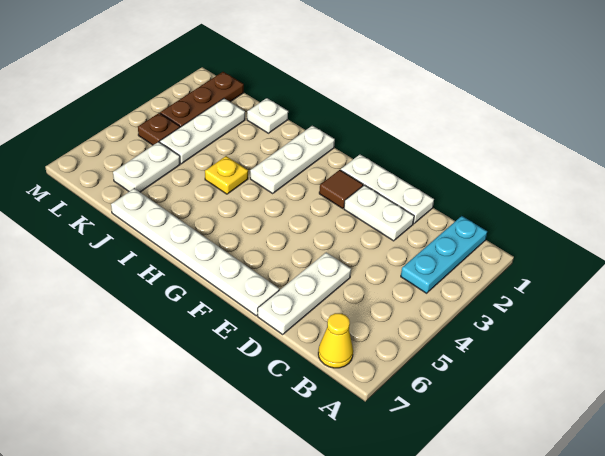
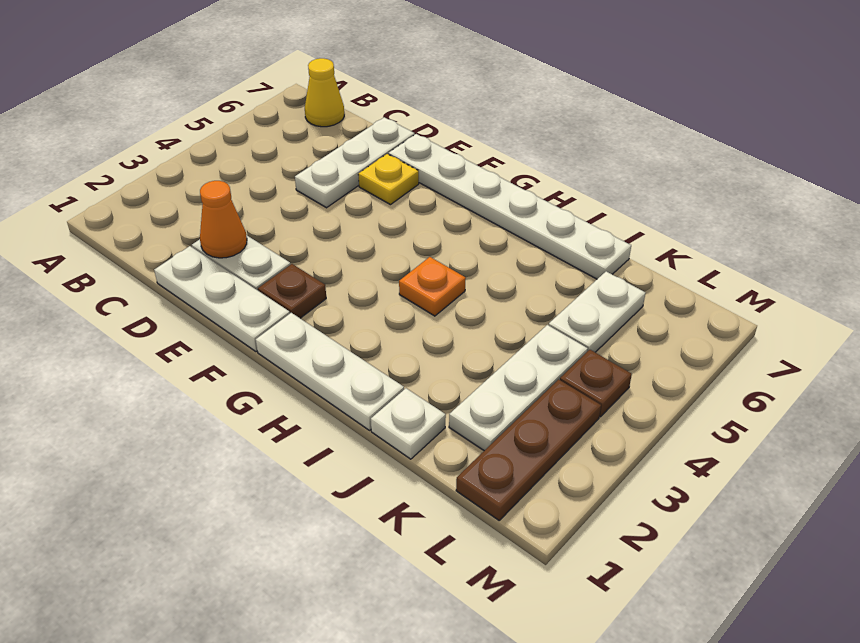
cyan 1x3 plate [401,216,487,293] -> none
none -> orange 1x1 cone [200,181,247,258]
brown 1x1 tile [319,170,363,208] -> brown 1x1 plate [258,264,326,318]
white 1x3 plate [250,126,335,193] -> white 1x3 plate turned to [256,313,404,430]
none -> orange 1x1 plate [399,257,466,316]
yellow 1x1 plate [205,156,248,194] -> yellow 1x1 plate moved to [358,154,419,205]

